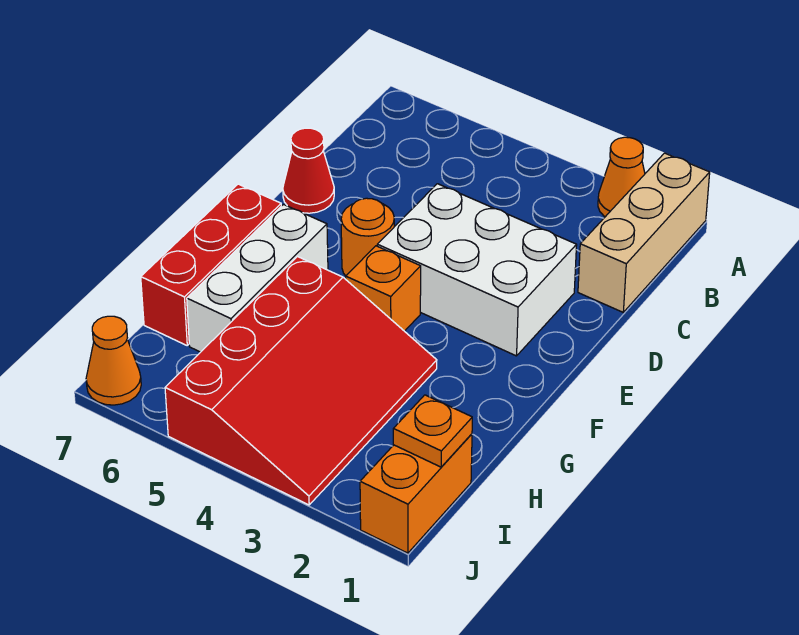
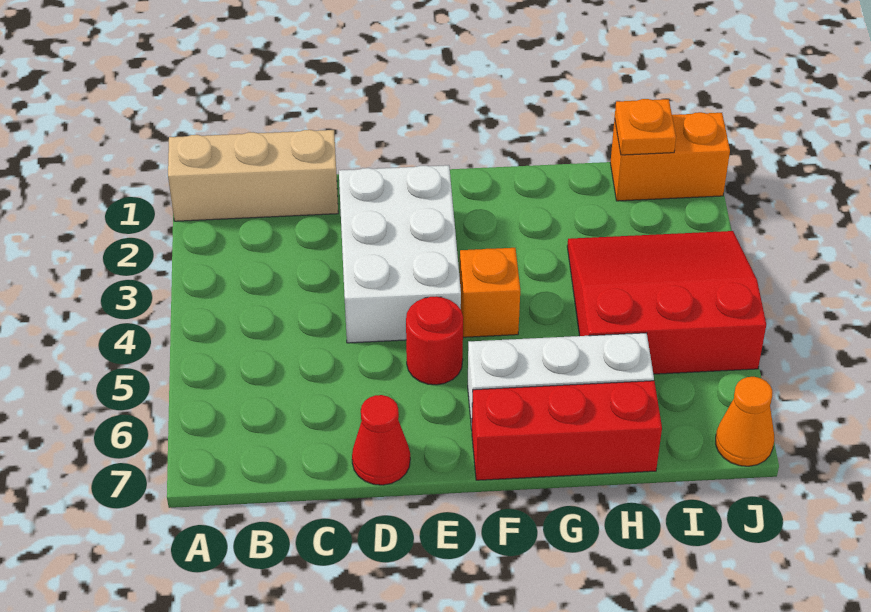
orange 1x1 cone [598,137,645,217] -> none
orange 1x1 round brick [341,198,394,276] -> red 1x1 round brick [406,296,463,385]
red 3x4 slope [165,257,437,505] -> red 3x3 slope [567,231,766,374]

